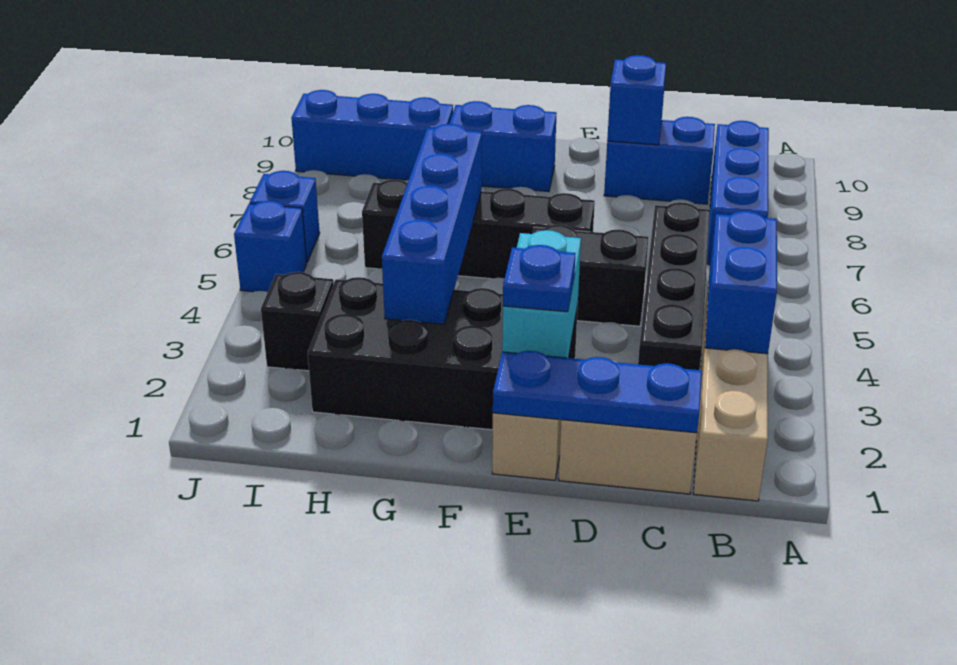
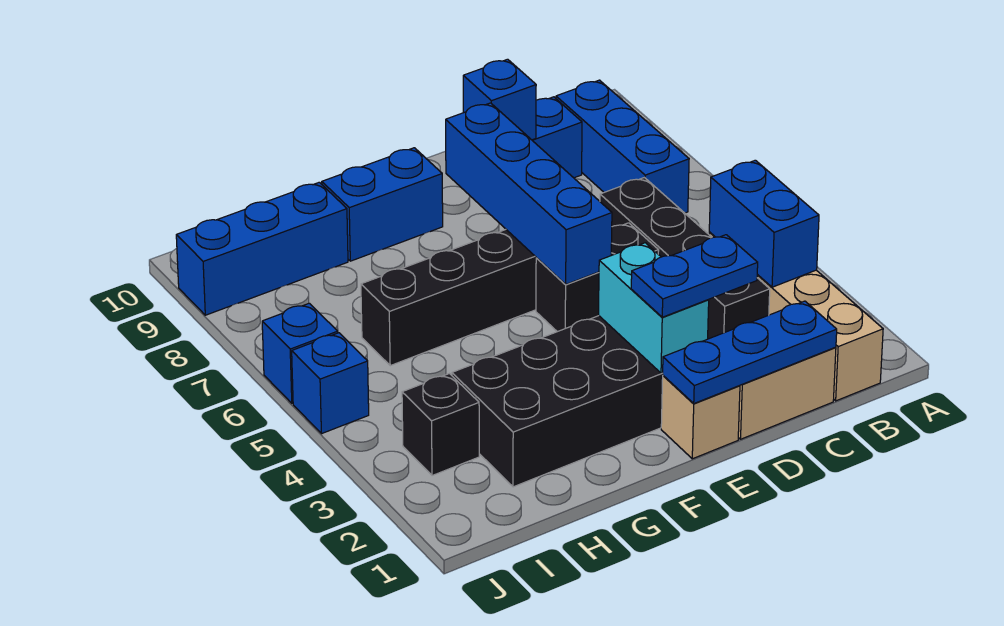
blue 1x1 plate [503,245,576,312] -> blue 1x2 plate [631,235,758,317]
blue 1x4 brick [382,124,482,324] -> blue 1x4 brick moved to [446,103,612,285]

